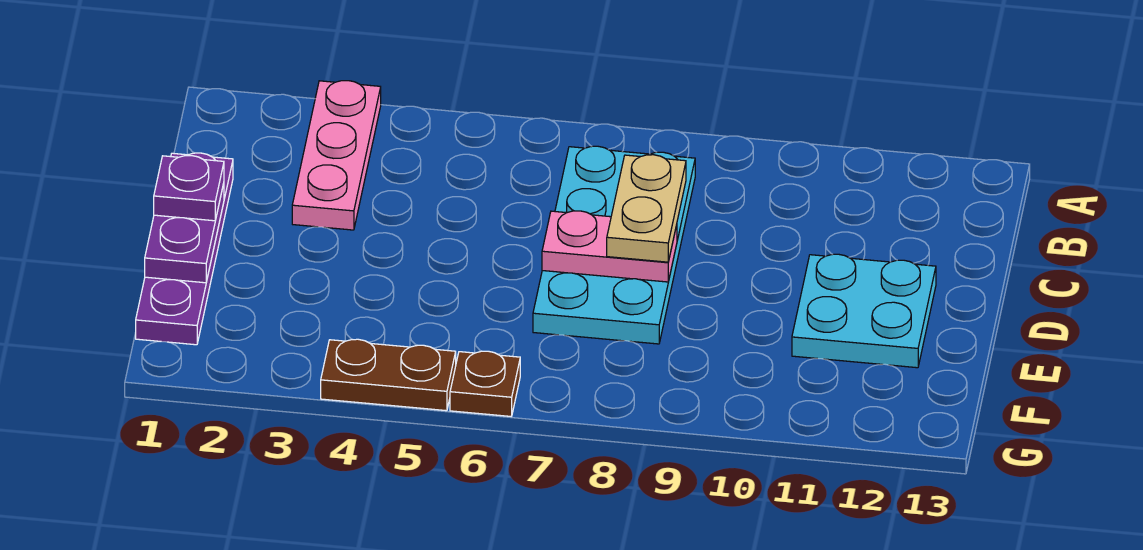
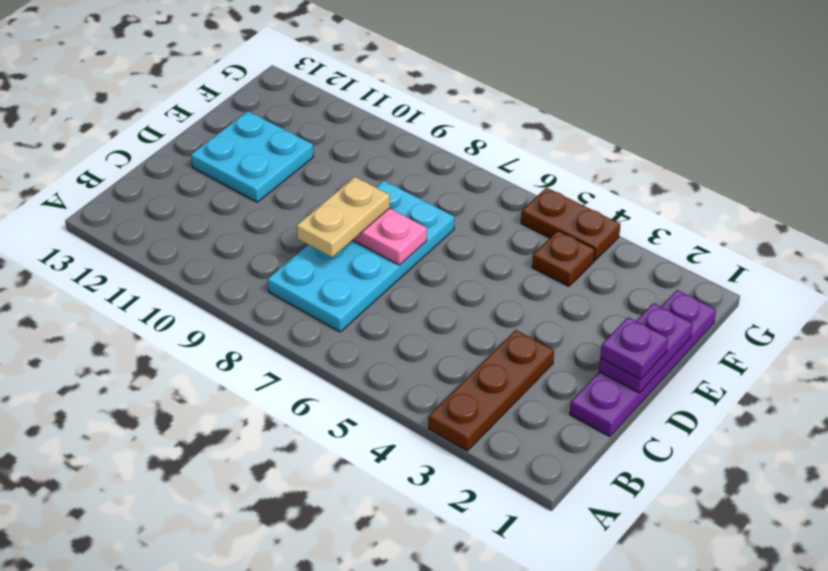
pink 1x3 plate [292,81,381,230] -> brown 1x3 plate [428,330,554,451]
brown 1x1 plate [450,351,520,416] -> brown 1x1 plate moved to [532,231,595,286]

